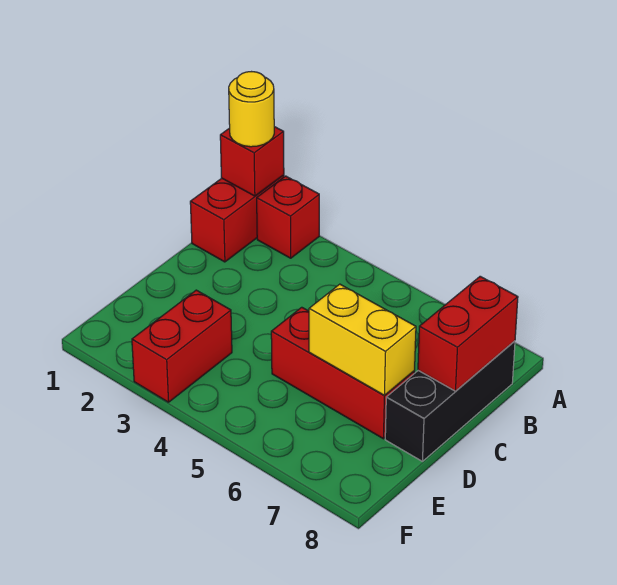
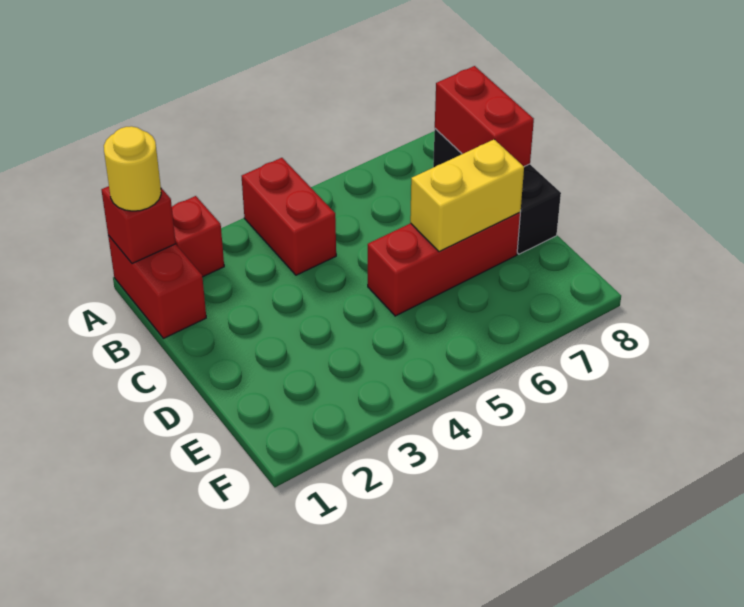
red 1x2 brick [132,290,232,402] -> red 1x2 brick moved to [242,158,336,275]

